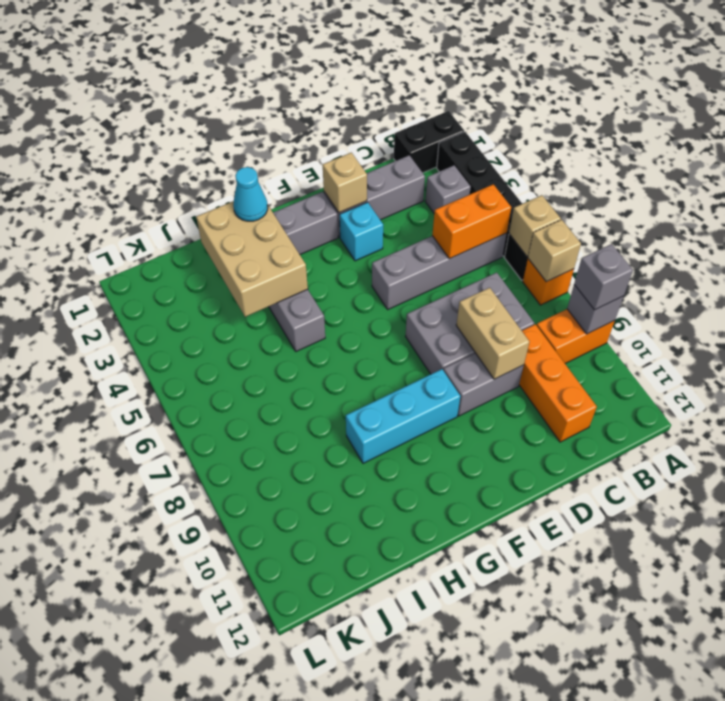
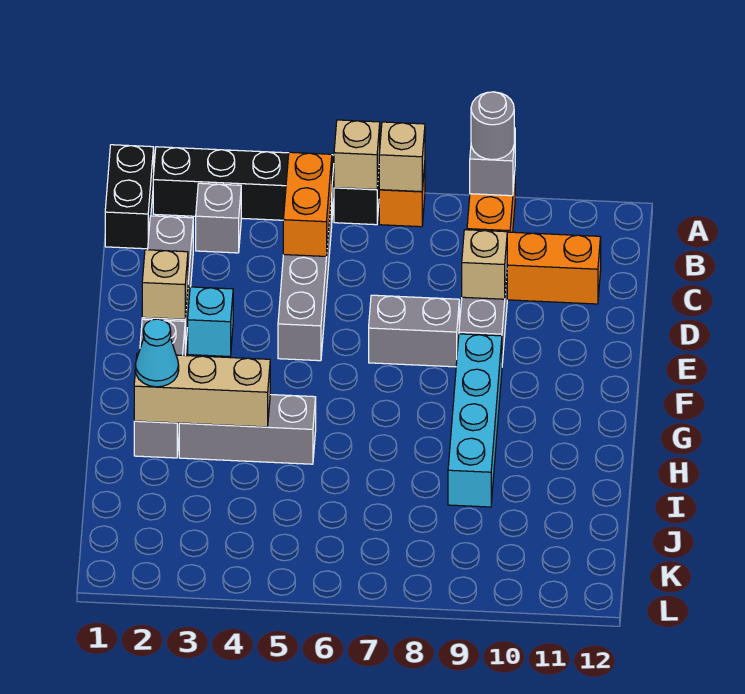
grey 1x1 brick [574,244,633,310] -> grey 1x1 round brick [471,92,514,160]
grey 2x3 brick [405,272,534,374] -> grey 1x2 brick [369,295,459,367]
tan 1x2 brick [456,288,529,379] -> tan 1x1 brick [462,230,507,299]
cyan 1x3 brick [346,369,460,463] -> cyan 1x4 brick [448,334,502,507]
tan 2x3 brick [196,201,308,317] -> tan 1x3 brick [134,353,270,427]

